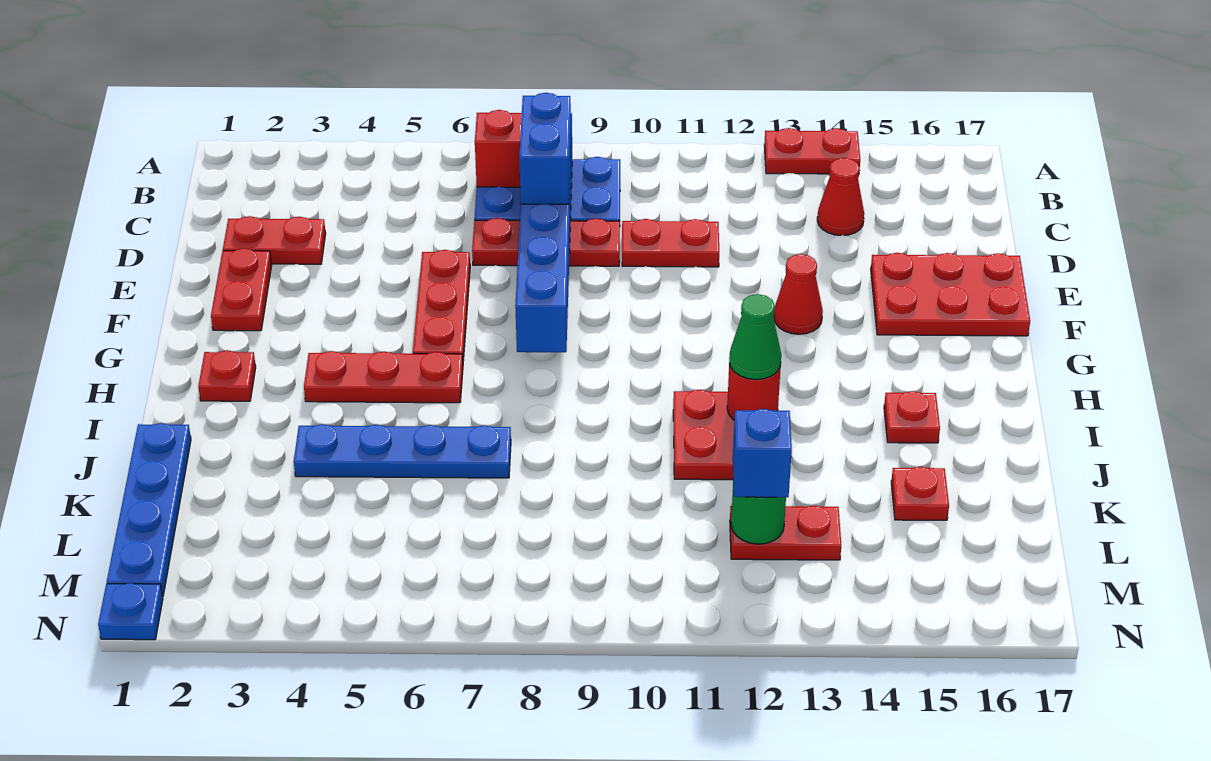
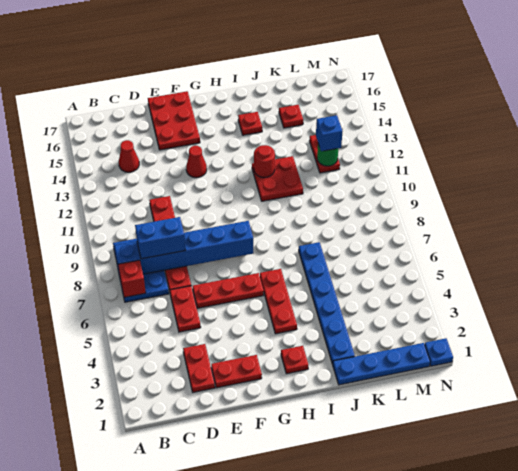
red 1x2 plate [764,128,860,174] -> red 1x2 plate moved to [170,286,201,332]
green 1x1 cone [729,294,781,380] -> none
blue 1x4 plate [294,424,511,478] -> blue 1x6 plate [299,242,355,364]

